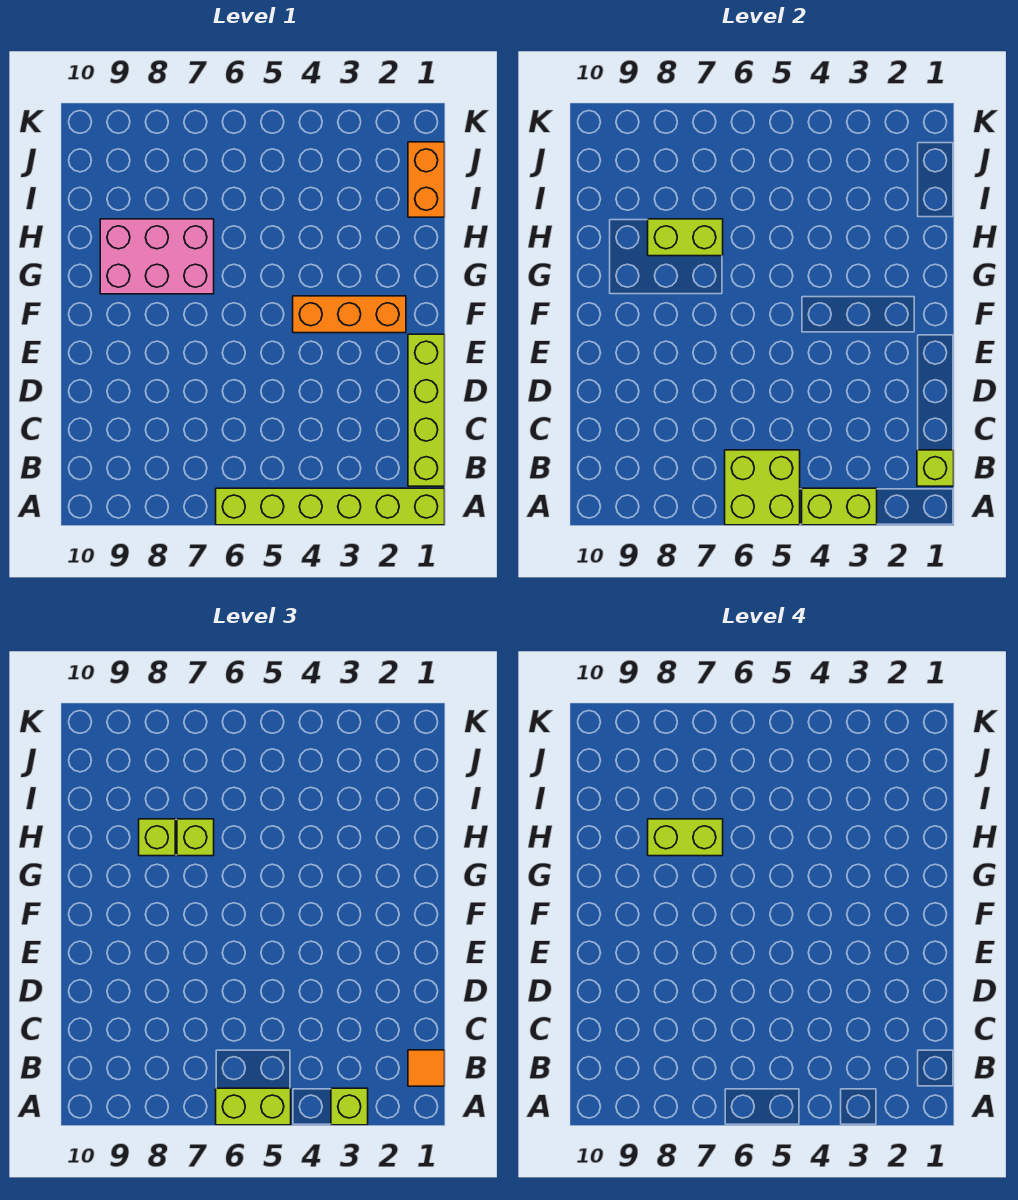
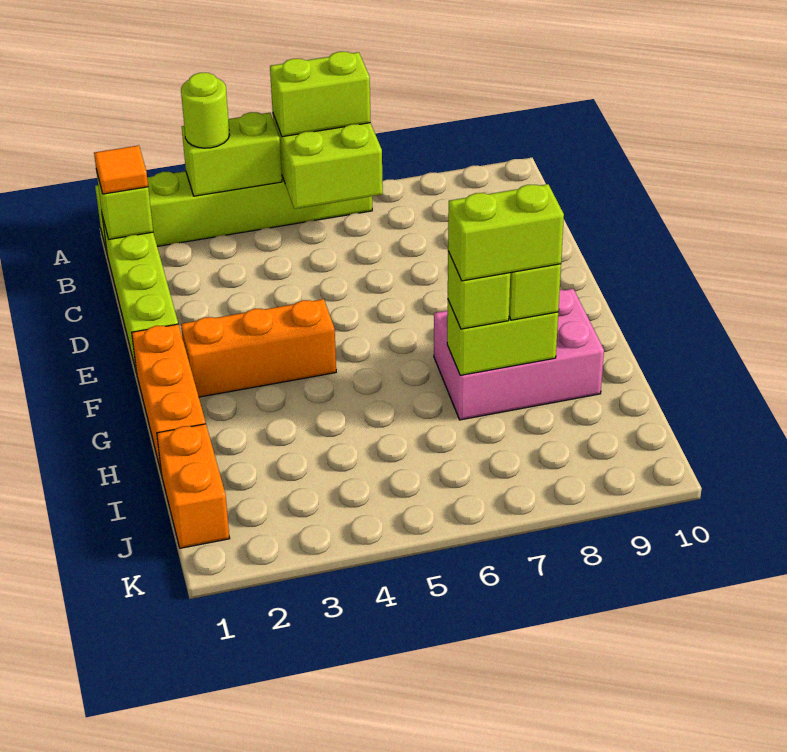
lime 1x1 brick [331,1088,368,1125] -> lime 1x1 round brick [181,73,230,148]
none -> orange 1x3 brick [132,324,206,474]

